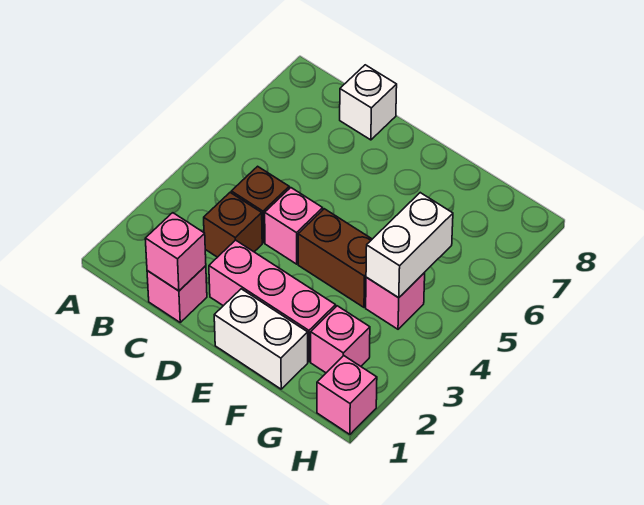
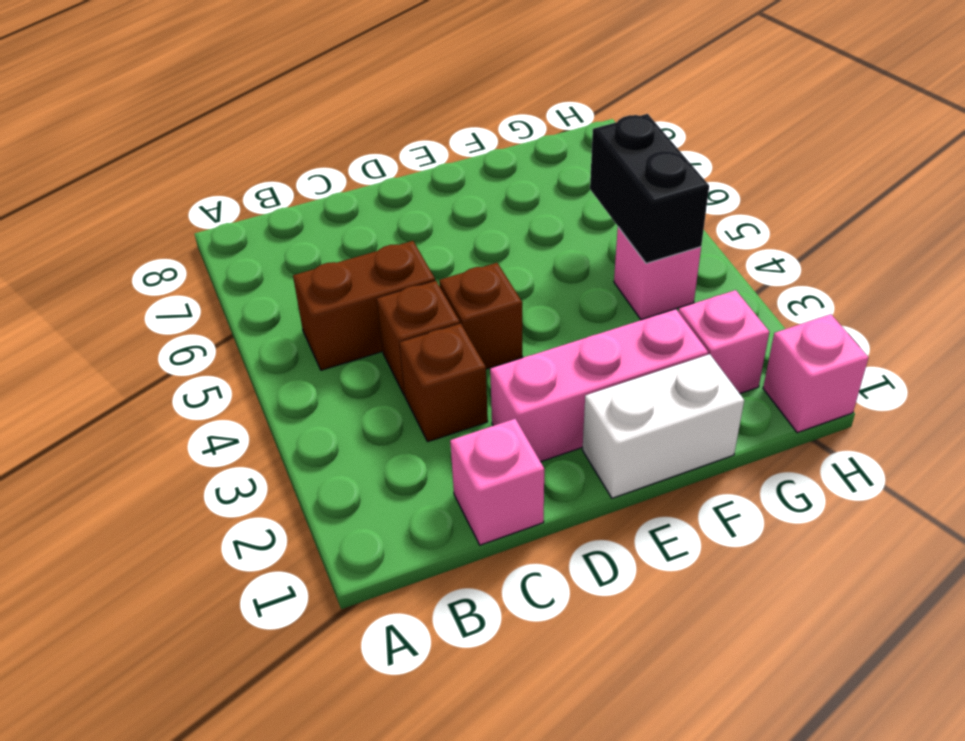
pink 1x1 brick [145,213,206,291] -> none
white 1x1 brick [340,65,397,140] -> none
pink 1x1 brick [265,188,323,264] -> brown 1x1 brick [439,263,523,369]
brown 1x2 brick [298,209,372,307] -> brown 1x2 brick moved to [293,241,435,370]
white 1x2 brick [366,193,453,298] -> black 1x2 brick [590,114,709,263]

